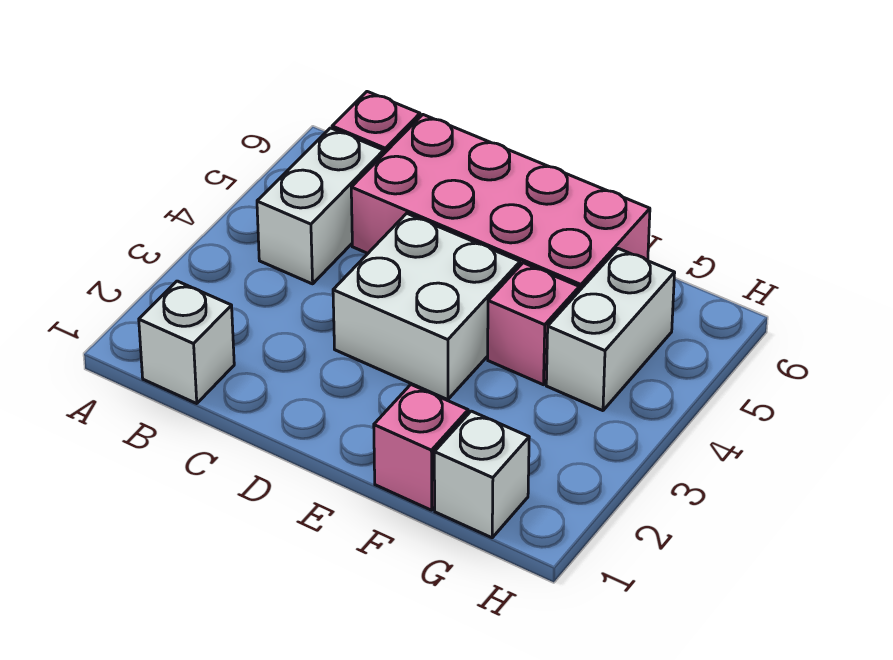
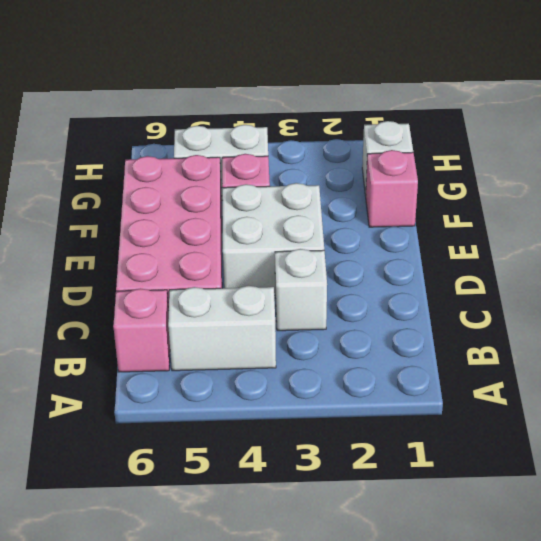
white 1x1 brick [139,281,234,403] -> white 1x1 brick moved to [275,249,327,331]

